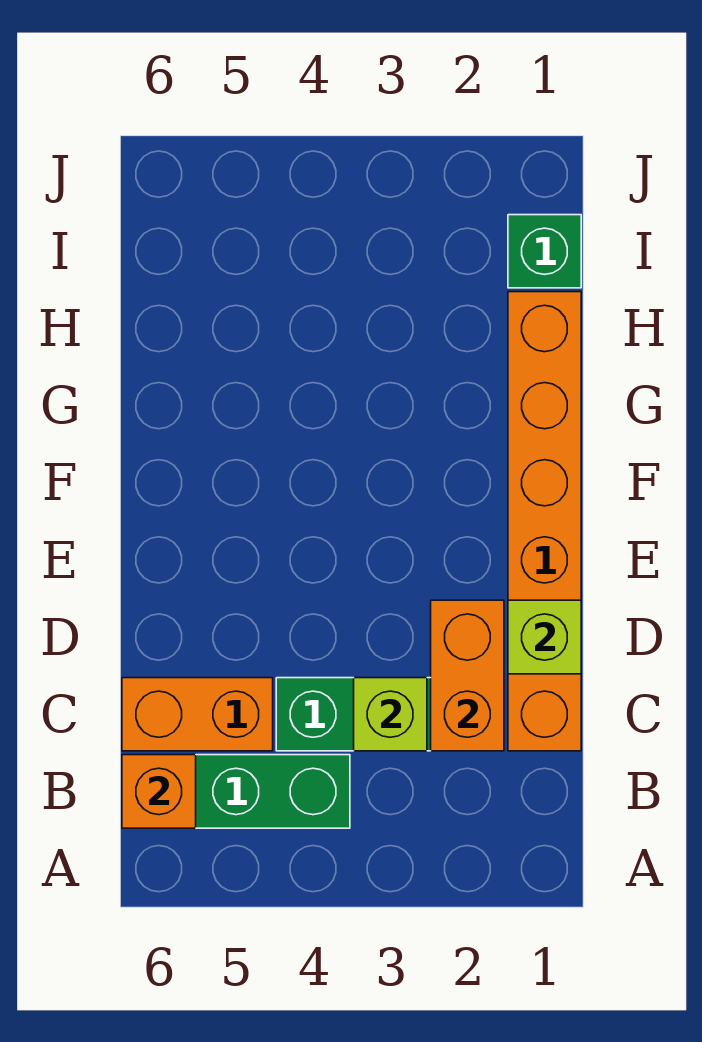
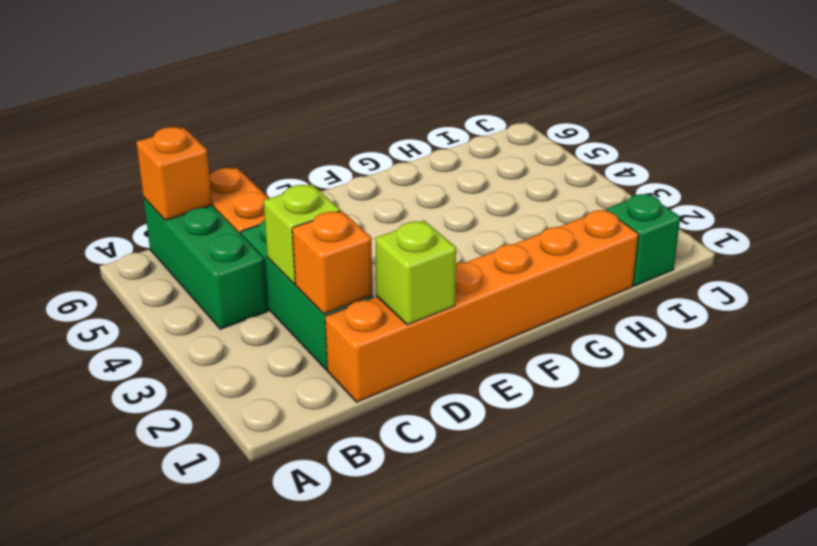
orange 1x2 brick [431,600,504,751] -> orange 1x1 brick [292,211,372,314]

